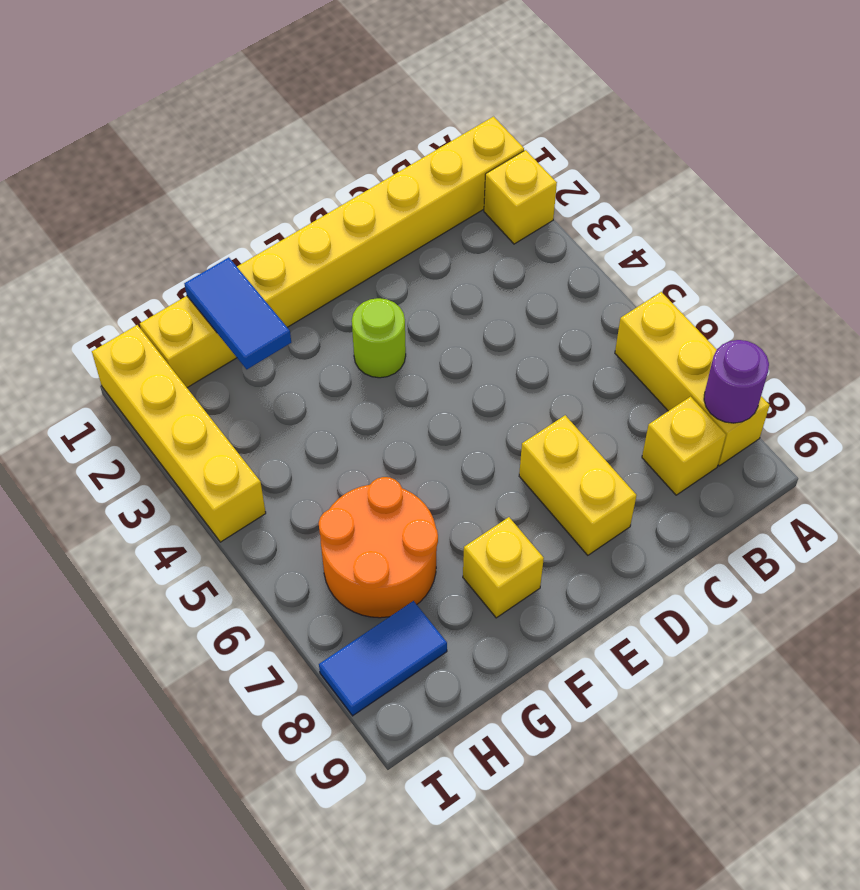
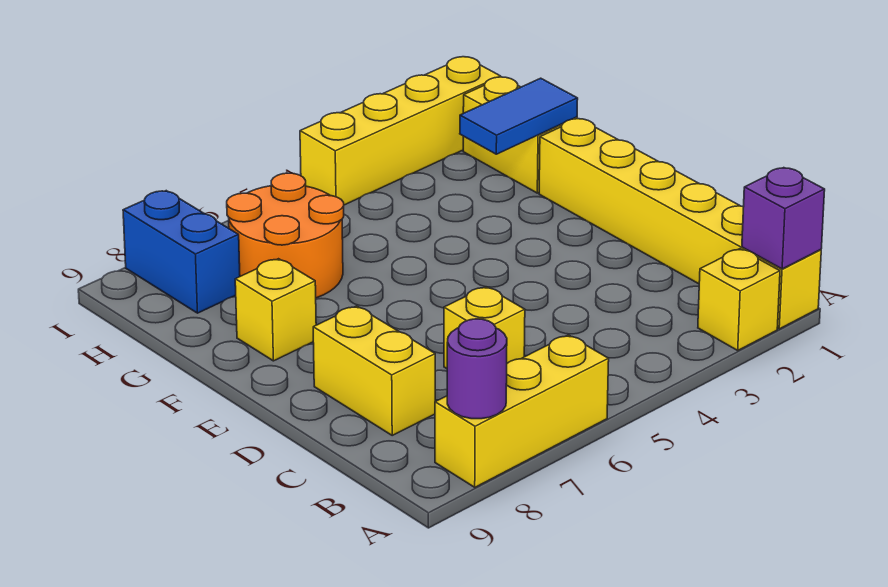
none -> purple 1x1 brick [742,168,825,269]
yellow 1x1 brick [642,397,726,495] -> yellow 1x1 brick moved to [444,287,525,369]
yellow 1x2 brick [519,415,637,555] -> yellow 1x2 brick turned to [313,306,435,435]
lime 1x1 round brick [352,298,406,378] -> none
blue 1x2 tile [319,601,447,716] -> blue 1x2 brick [123,191,240,313]

